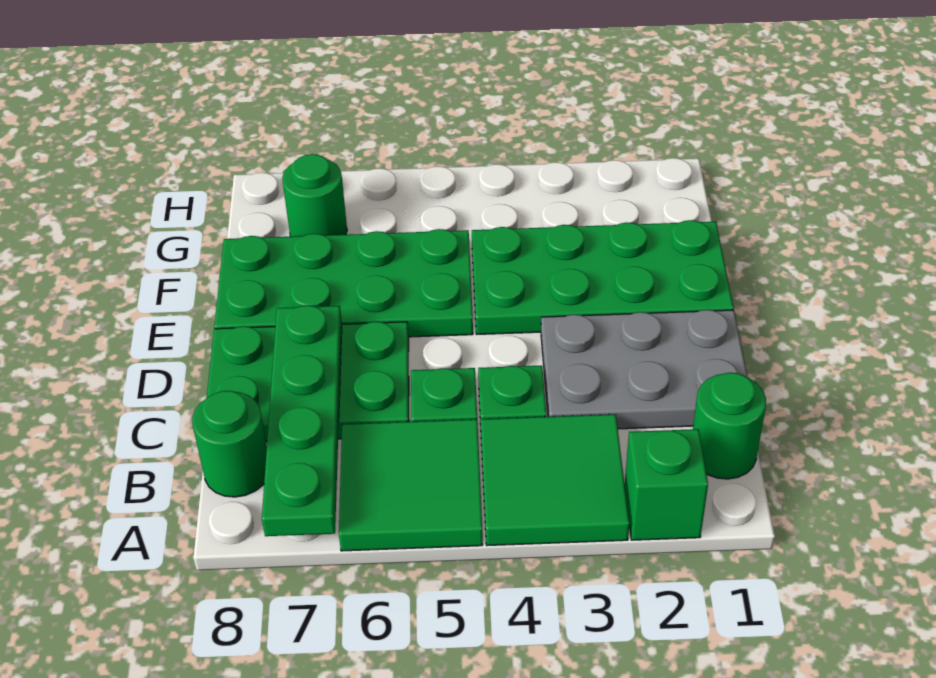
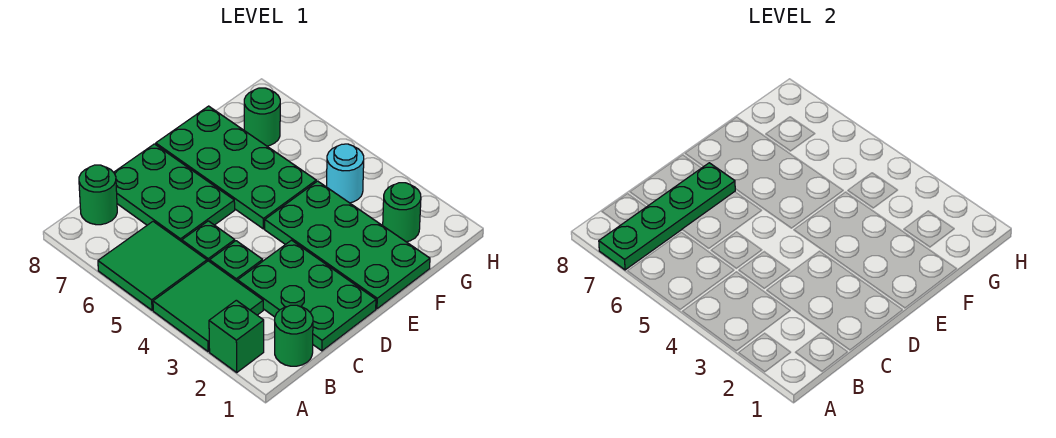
grey 2x3 plate [541,310,748,429] -> green 2x3 plate [238,240,376,351]
none -> green 1x1 round brick [383,183,421,242]
none -> cyan 1x1 round brick [327,144,364,203]

